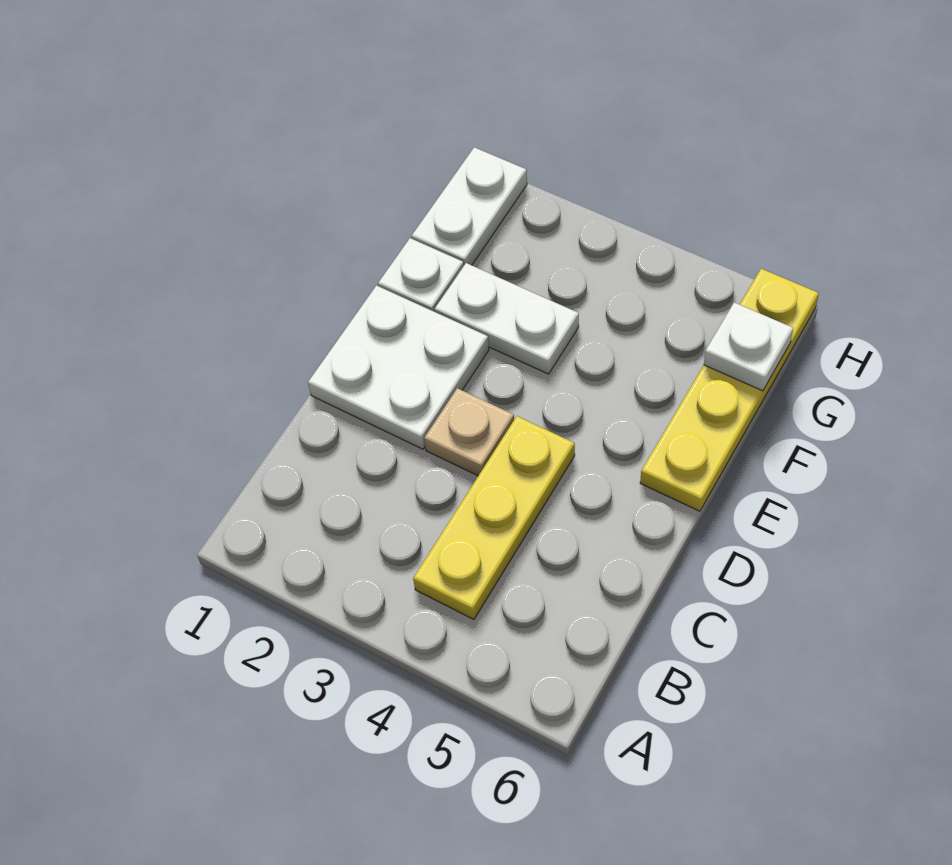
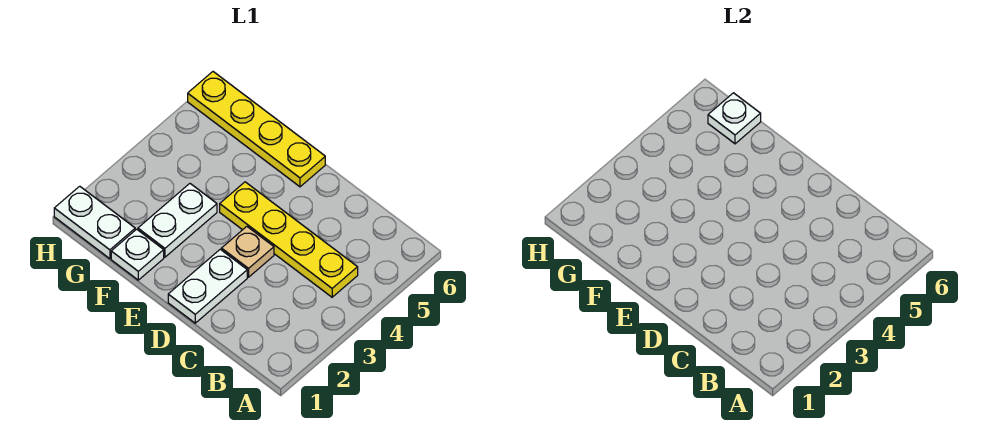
yellow 1x3 plate [413,416,575,619] -> yellow 1x4 plate [220,182,358,297]
white 2x2 plate [308,286,489,449] -> white 1x2 plate [168,249,247,323]

